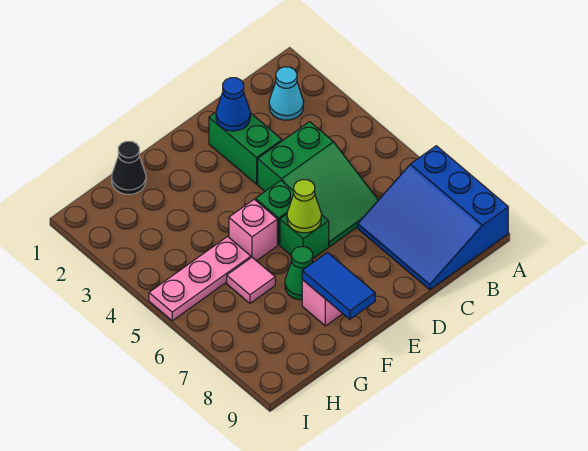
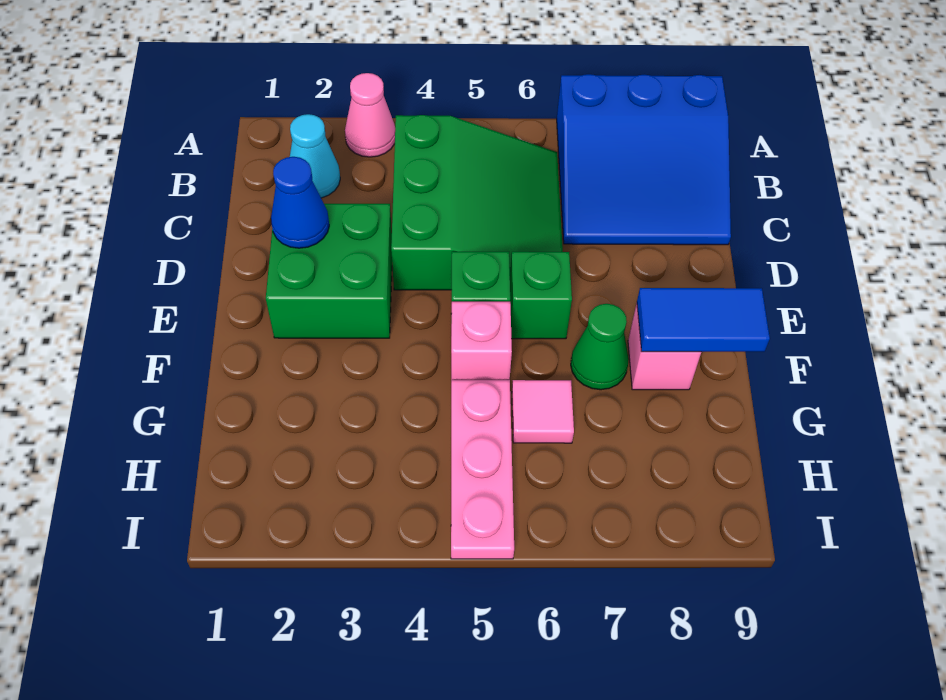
none -> pink 1x1 cone [345,73,395,157]
green 2x3 slope [258,122,378,246] -> green 3x3 slope [391,115,563,290]
green 1x2 brick [209,112,282,184] -> green 2x2 brick [266,204,392,338]
lime 1x1 cone [287,180,321,233] -> none
black 1x1 cone [112,141,146,194] -> none

